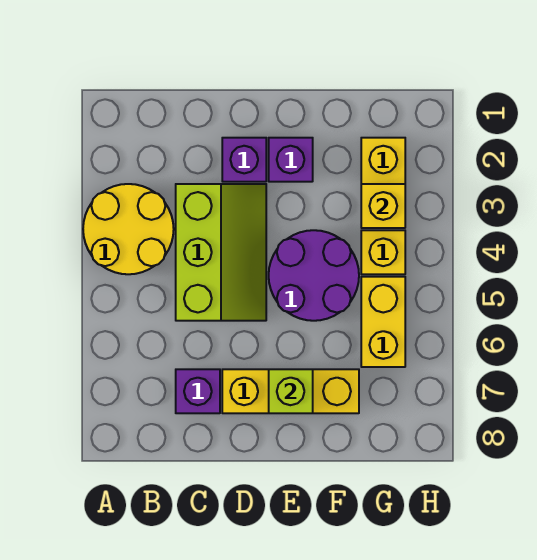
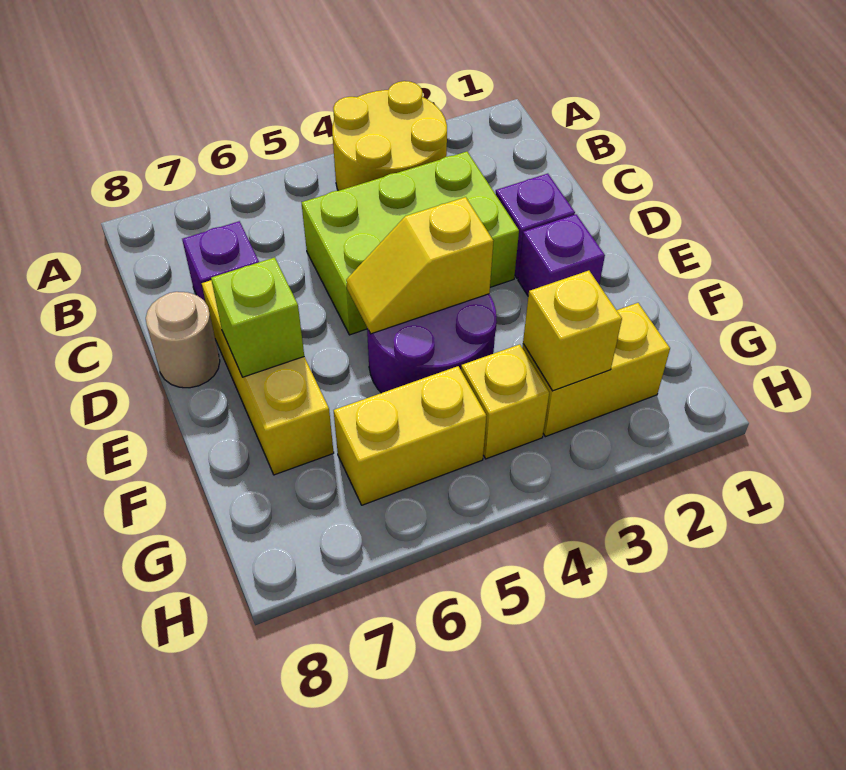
lime 2x3 slope [176,184,266,321] -> lime 2x3 brick [301,152,519,335]
none -> tan 1x1 round brick [146,292,220,388]
none -> yellow 1x2 slope [346,197,493,334]

